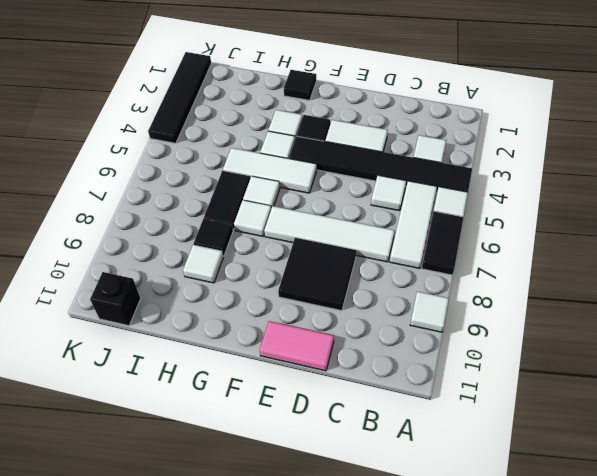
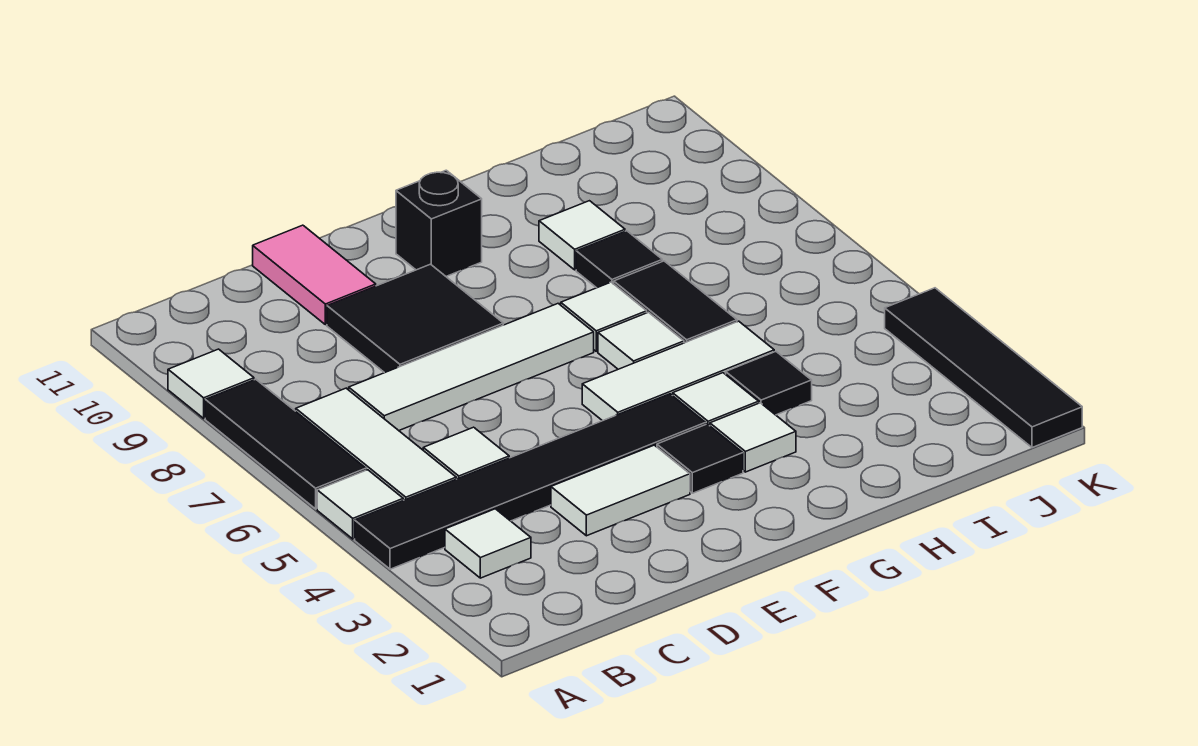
black 1x2 tile [422,211,464,275] -> black 1x3 tile [205,379,366,509]
pink 1x2 tile [260,321,334,371] -> pink 1x2 tile turned to [253,225,376,325]
black 1x1 tile [284,70,316,100] -> black 1x1 tile moved to [726,352,812,415]
black 1x1 brick [90,272,141,326] -> black 1x1 brick moved to [396,170,482,276]

